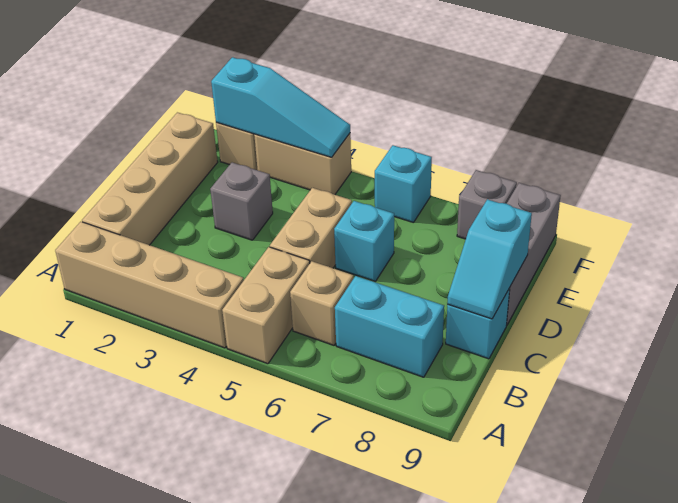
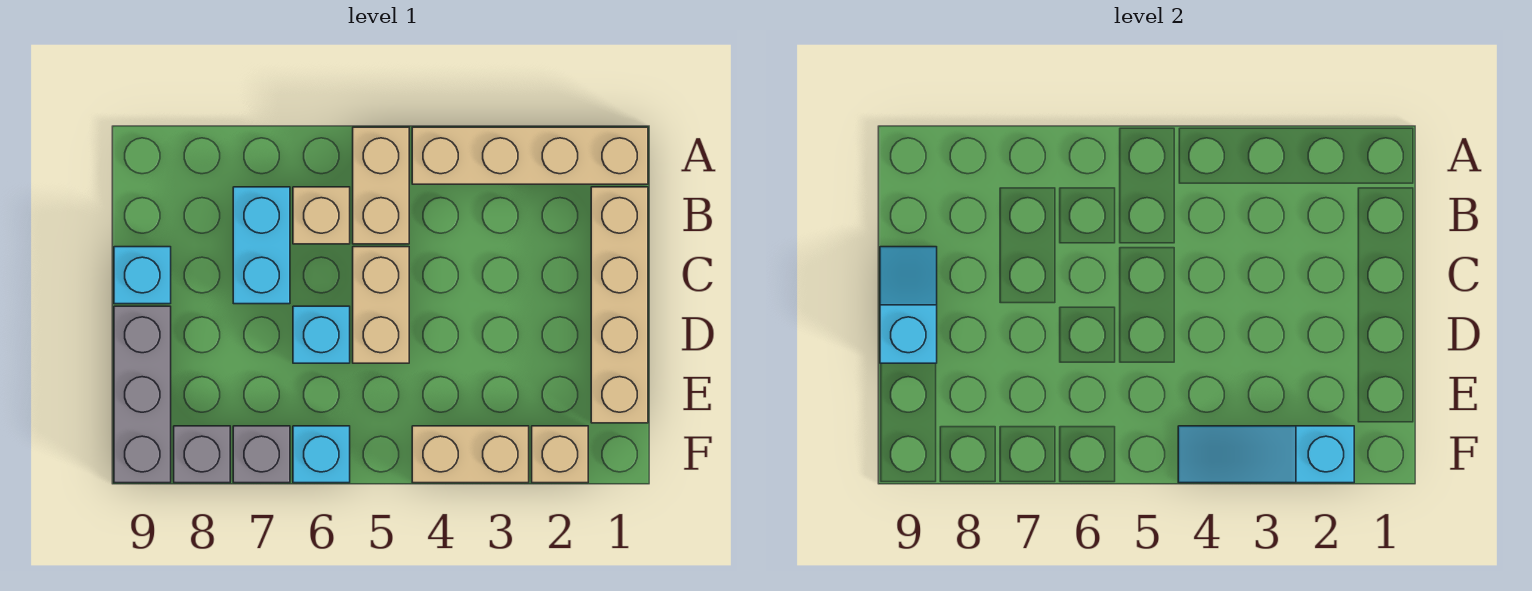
cyan 1x2 brick [335,276,444,377] -> cyan 1x2 brick turned to [233,187,290,304]
grey 1x1 brick [210,163,273,240] -> grey 1x1 brick moved to [233,426,290,483]

